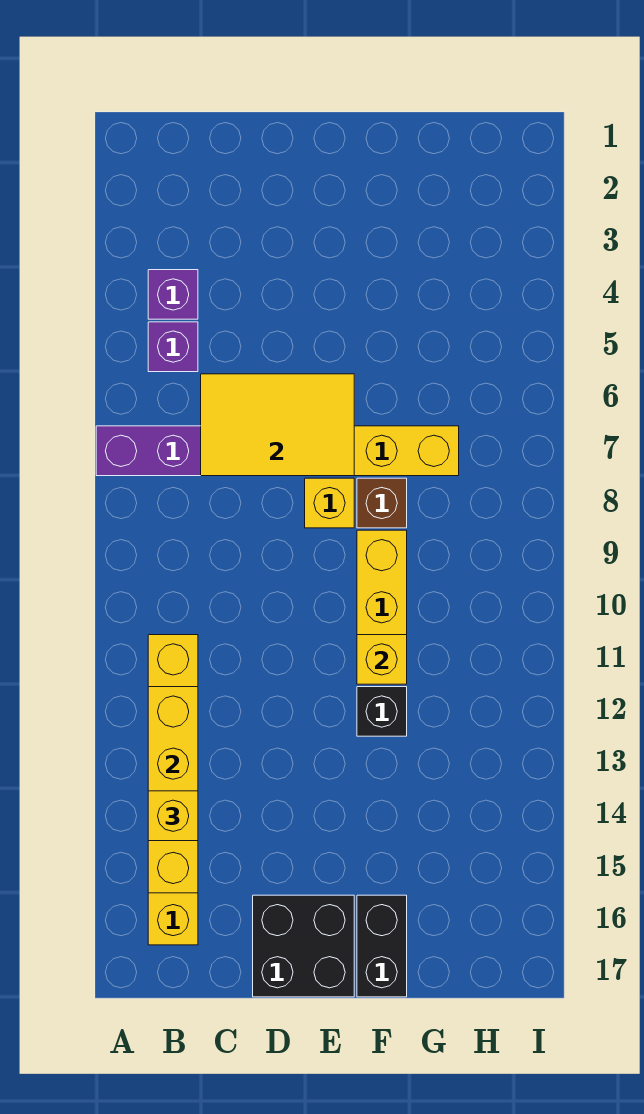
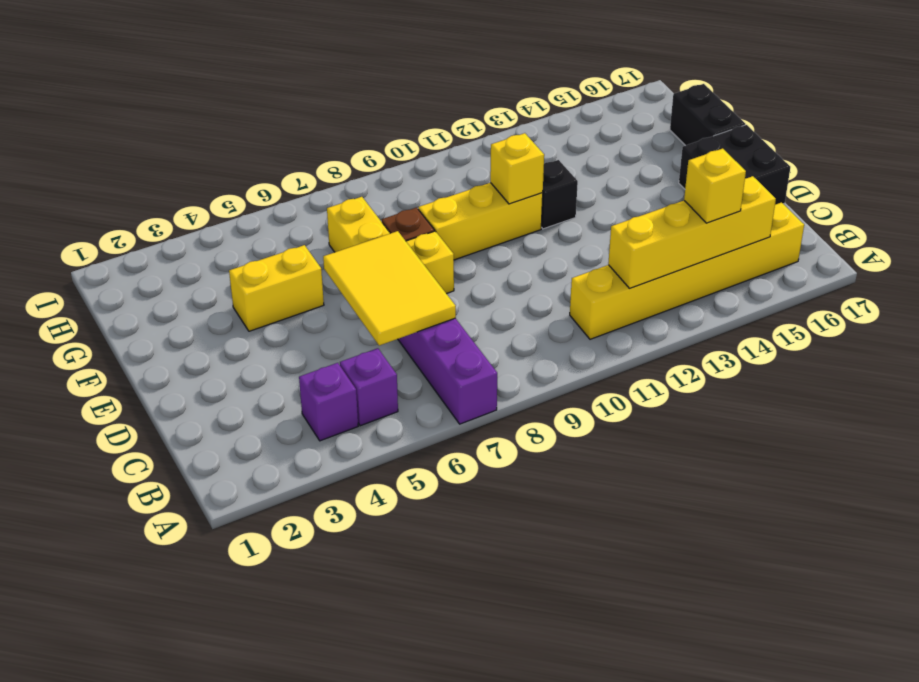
none -> yellow 1x2 brick [229,245,324,331]
black 1x2 brick [357,895,407,997] -> black 1x2 brick turned to [670,84,745,146]

